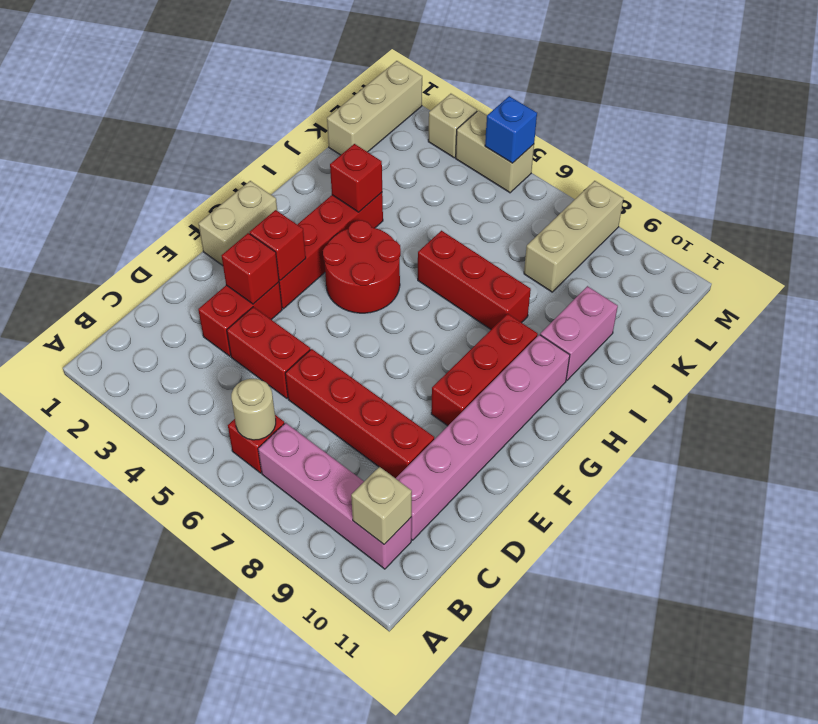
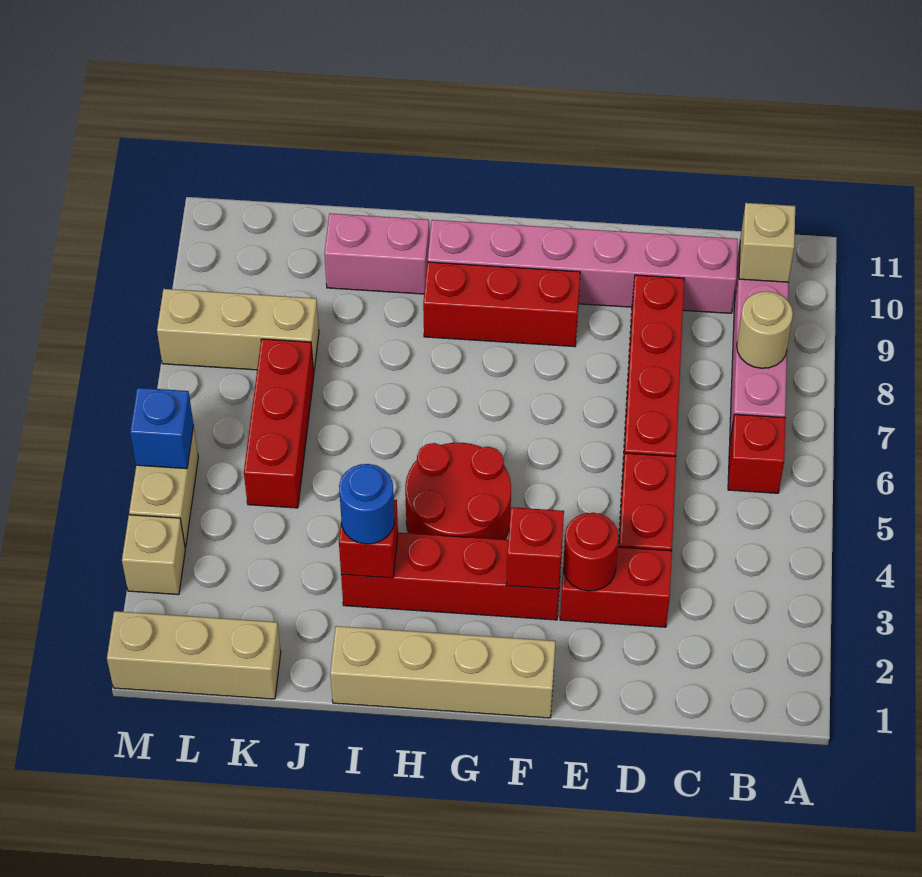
tan 1x1 round brick [231,379,276,440] -> tan 1x1 round brick moved to [737,291,793,368]
red 1x1 brick [222,233,279,304] -> red 1x1 round brick [563,513,619,591]
tan 1x2 brick [198,181,277,266] -> tan 1x4 brick [330,626,556,718]
none -> blue 1x1 round brick [339,464,394,544]
red 1x3 brick [418,231,531,329] -> red 1x3 brick moved to [244,339,314,508]

